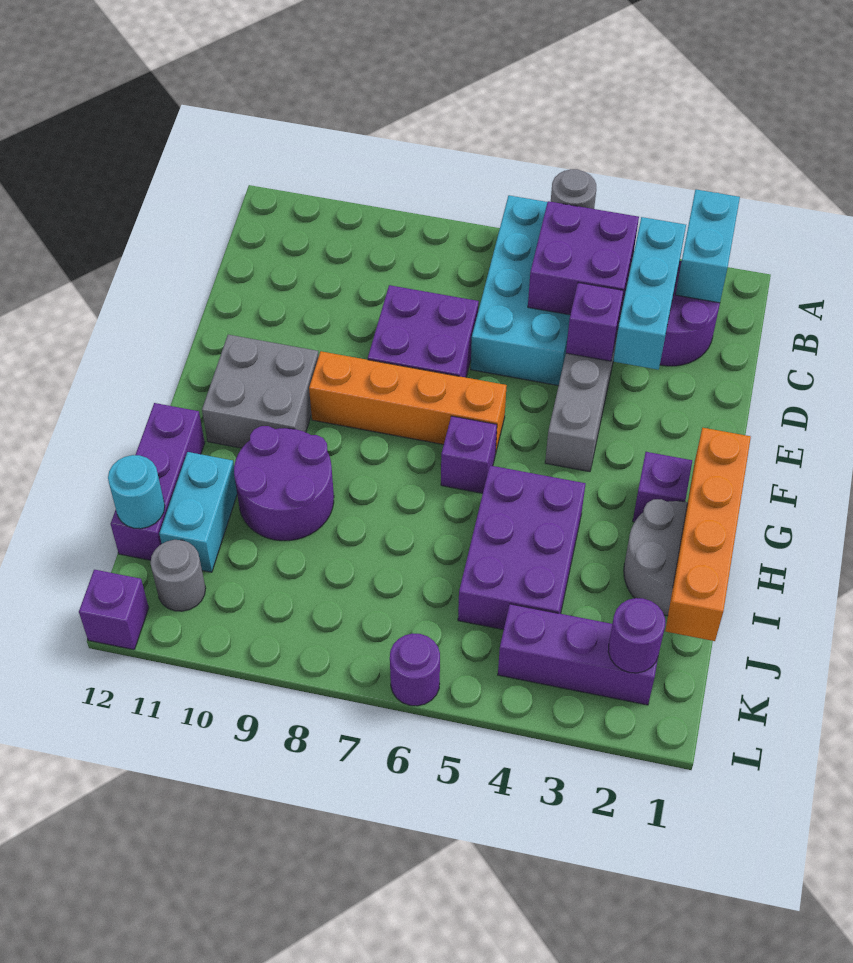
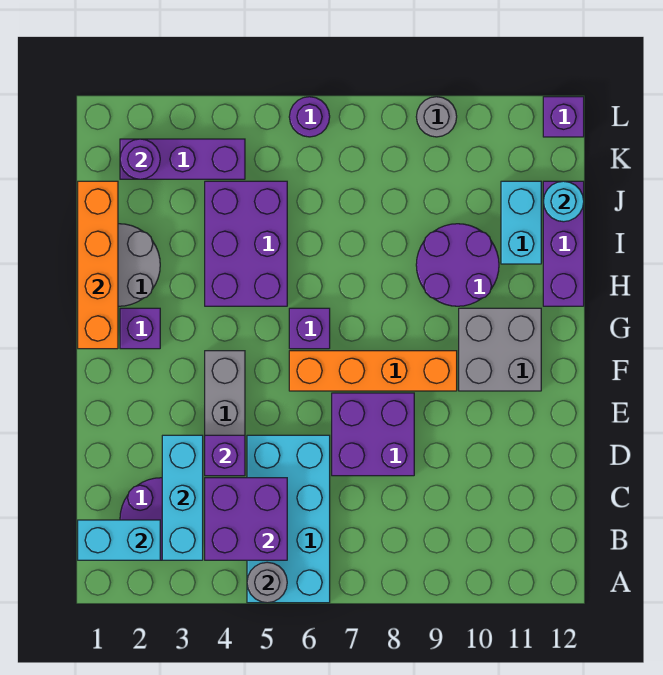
cyan 1x2 brick [676,190,740,303] -> cyan 1x2 brick turned to [78,520,160,560]
grey 1x1 round brick [150,540,206,611] -> grey 1x1 round brick moved to [416,97,457,137]

